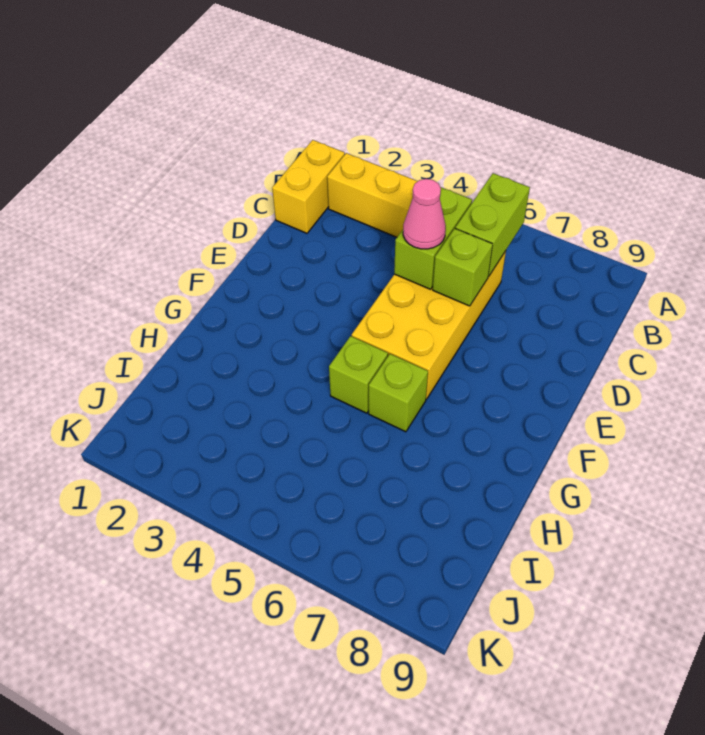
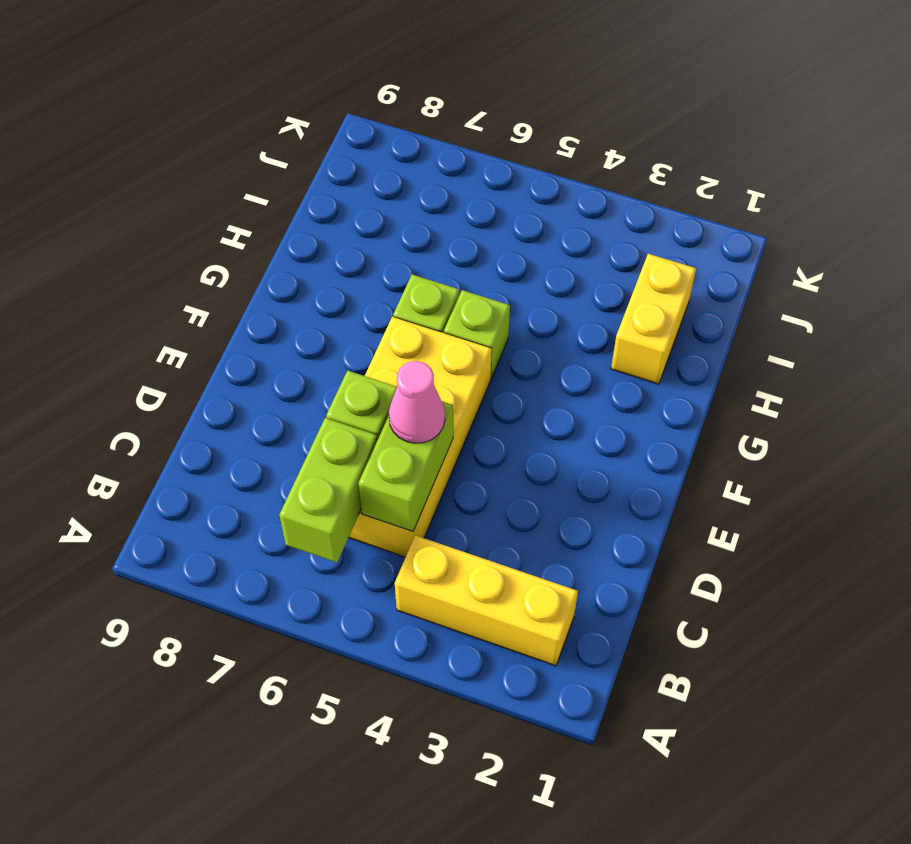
yellow 1x2 brick [272,140,345,233] -> yellow 1x2 brick moved to [611,254,696,384]

